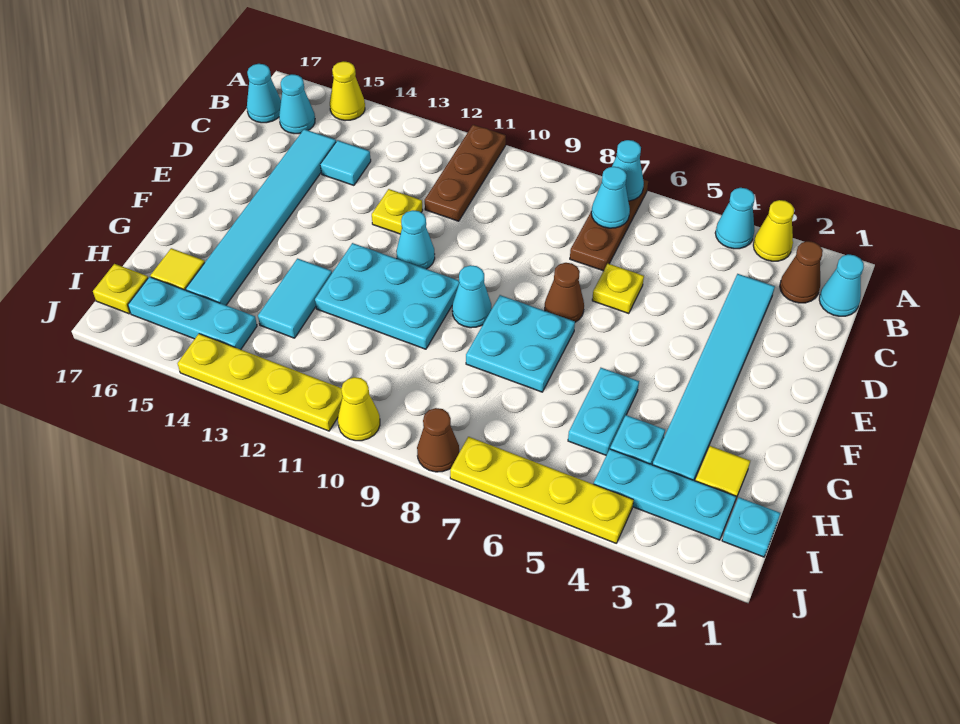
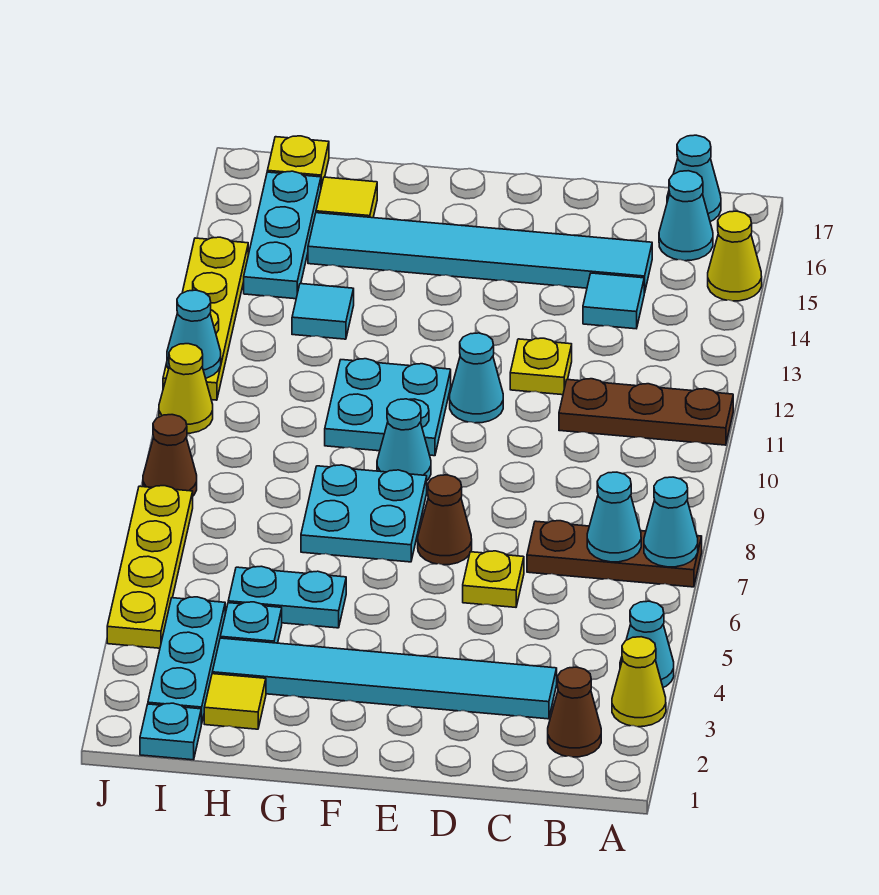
cyan 1x1 cone [819,254,864,316] -> cyan 1x1 cone moved to [167,290,221,378]
cyan 2x3 plate [315,243,459,349] -> cyan 2x2 plate [325,359,451,456]
cyan 1x2 tile [258,259,332,338] -> cyan 1x1 tile [292,284,354,339]

